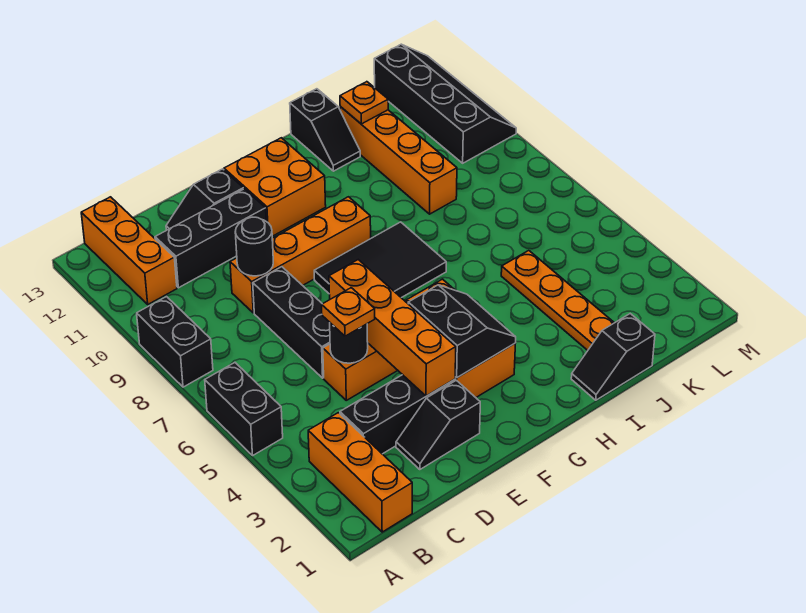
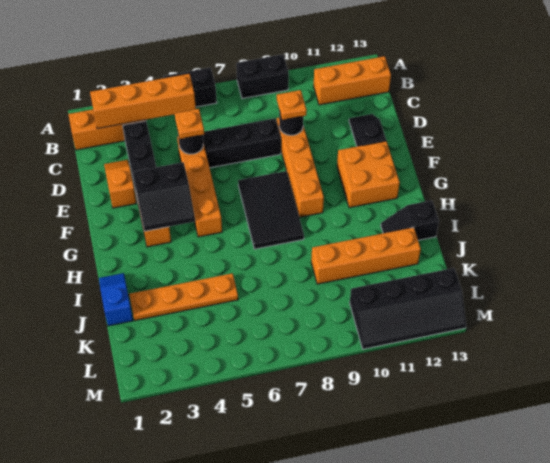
black 1x3 brick [155,189,266,288] -> none
black 1x2 slope [396,380,480,470] -> orange 1x2 slope [104,160,137,208]
orange 1x4 brick [329,260,456,396] -> orange 1x4 brick moved to [90,74,196,129]
black 1x2 slope [571,314,655,400] -> blue 1x2 slope [99,273,133,326]
orange 1x1 plate [340,82,388,124] -> orange 1x1 plate moved to [277,90,307,120]

